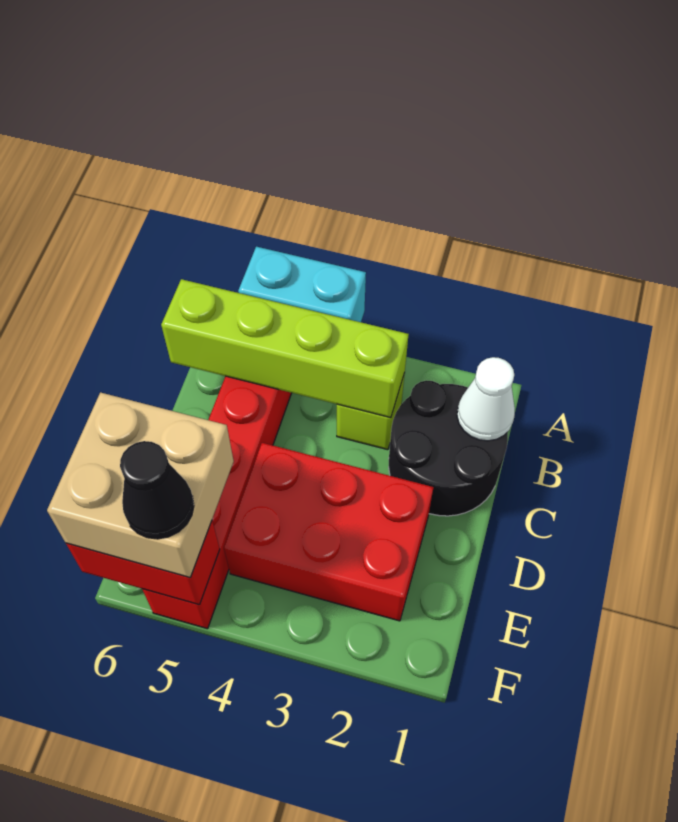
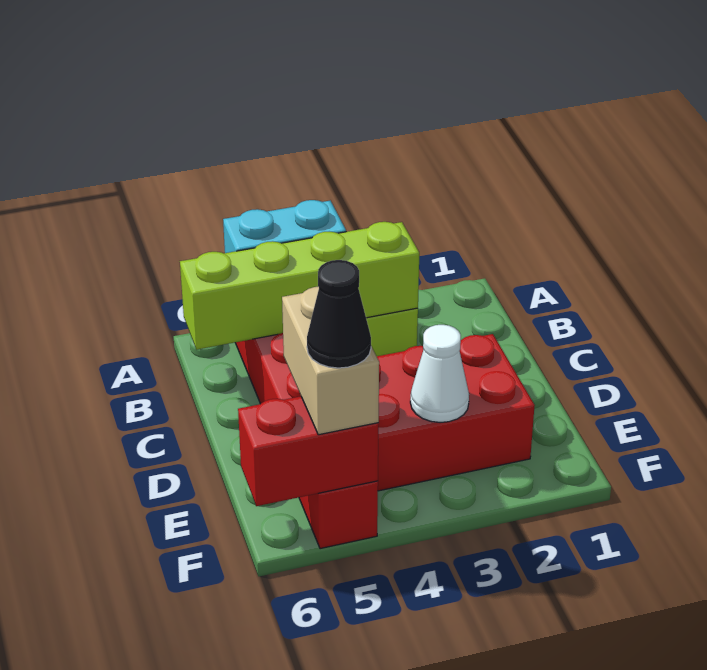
black 2x2 round brick [389,380,508,516] -> none
white 1x1 cone [457,357,515,441] -> white 1x1 cone moved to [410,325,469,422]
tan 2x2 brick [47,392,234,578] -> tan 1x2 brick [282,287,379,435]

